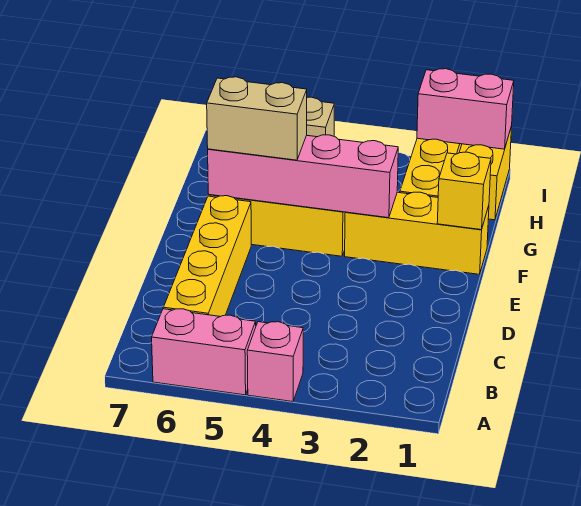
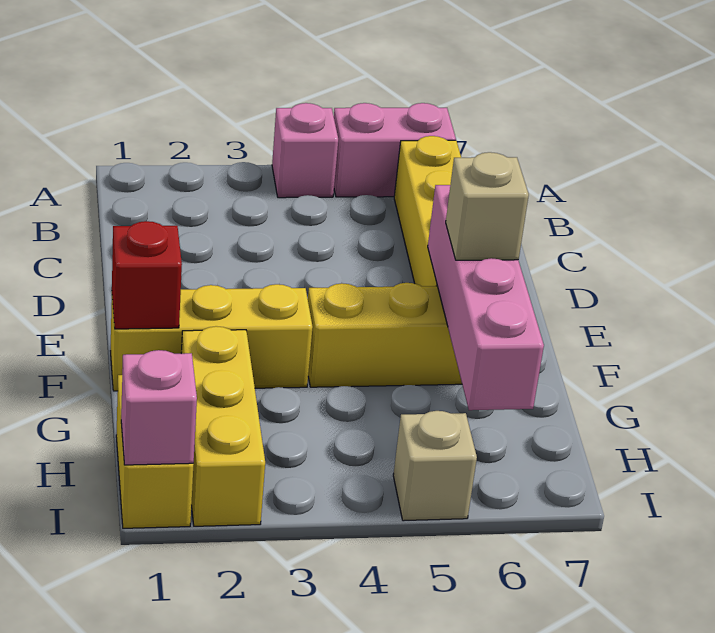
yellow 1x1 brick [437,152,491,230] -> red 1x1 brick [112,221,182,329]
pink 1x4 brick [208,135,398,218] -> pink 1x4 brick turned to [428,185,544,410]
tan 1x2 brick [207,77,307,160] -> tan 1x1 brick [446,152,529,260]
pink 1x2 brick [417,69,514,149] -> pink 1x1 brick [121,350,197,465]

